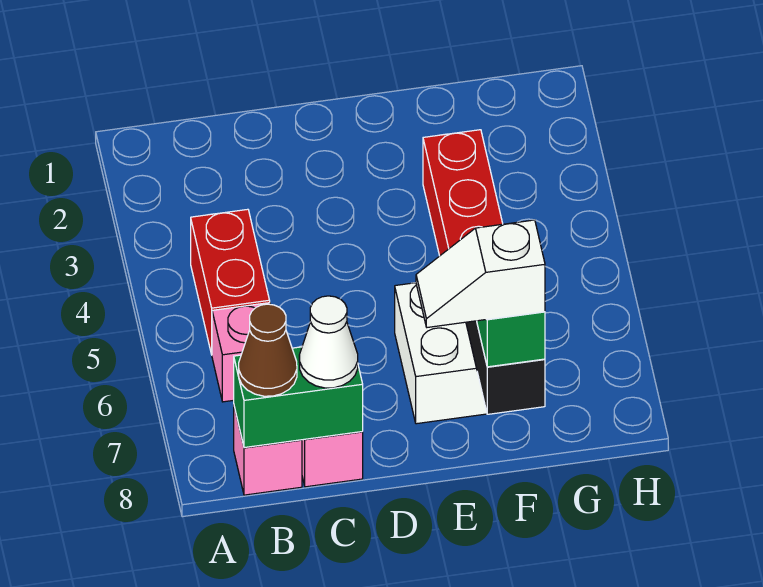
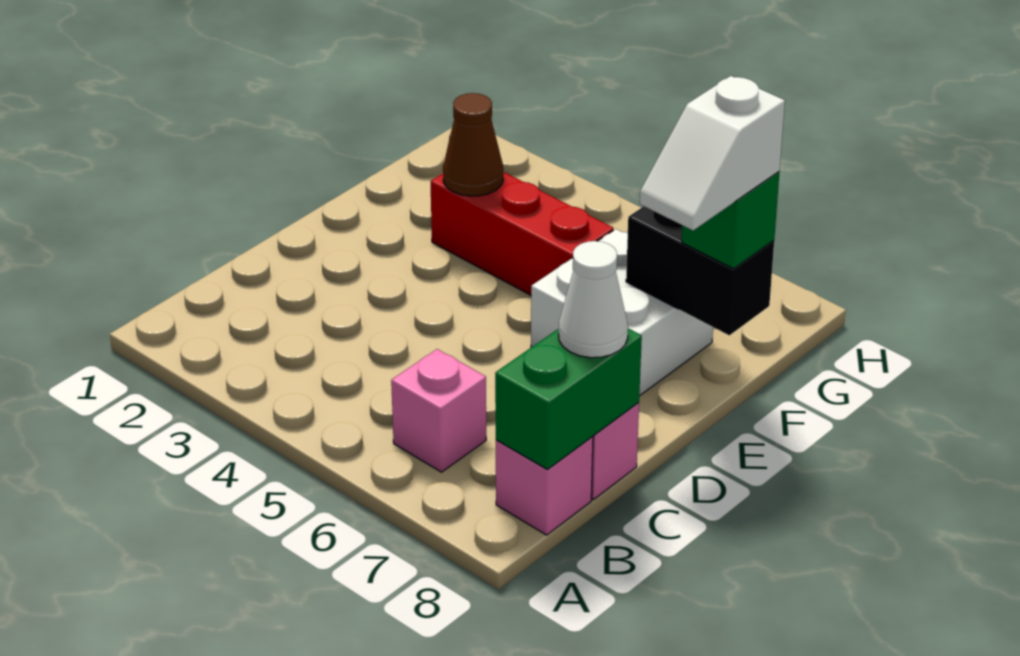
red 1x2 brick [191,209,270,354] -> none
brown 1x1 cone [239,304,297,396] -> brown 1x1 cone moved to [443,93,503,196]

